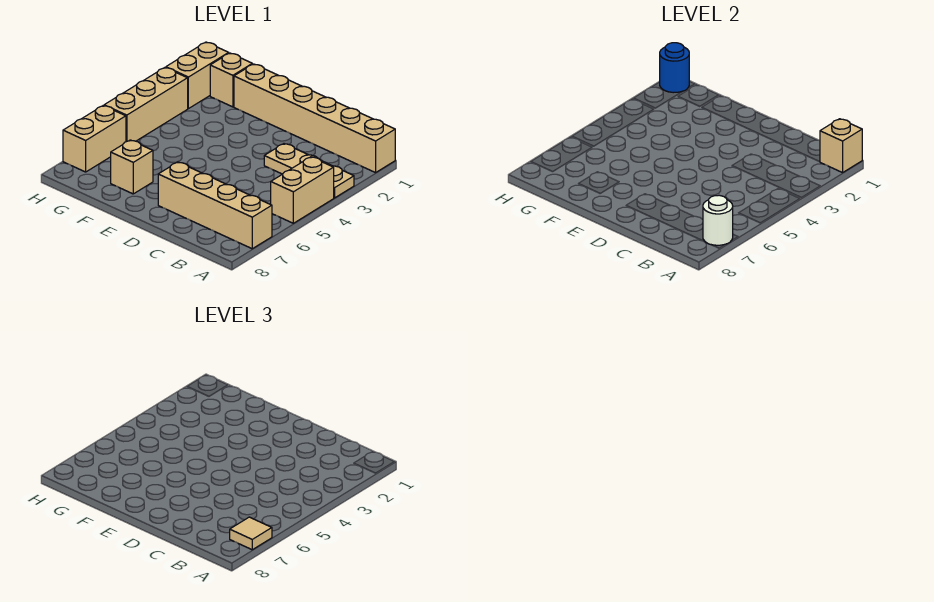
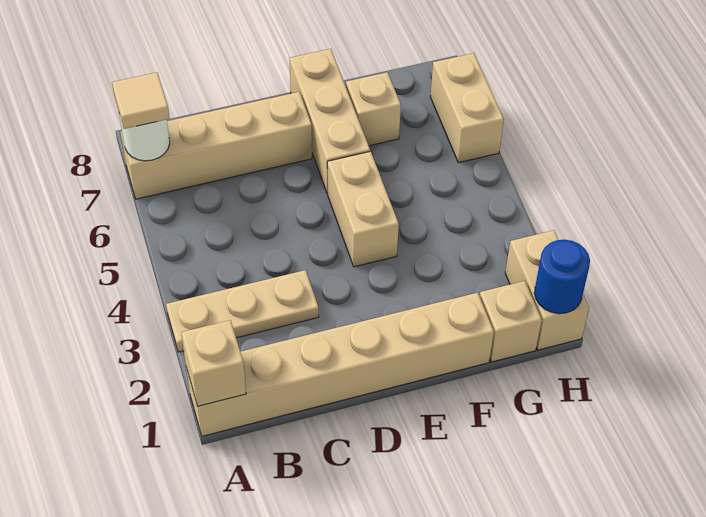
tan 1x2 brick [271,157,334,223] -> tan 1x2 brick moved to [327,151,399,267]
tan 1x3 brick [104,68,188,142] -> tan 1x3 brick moved to [289,49,370,193]

